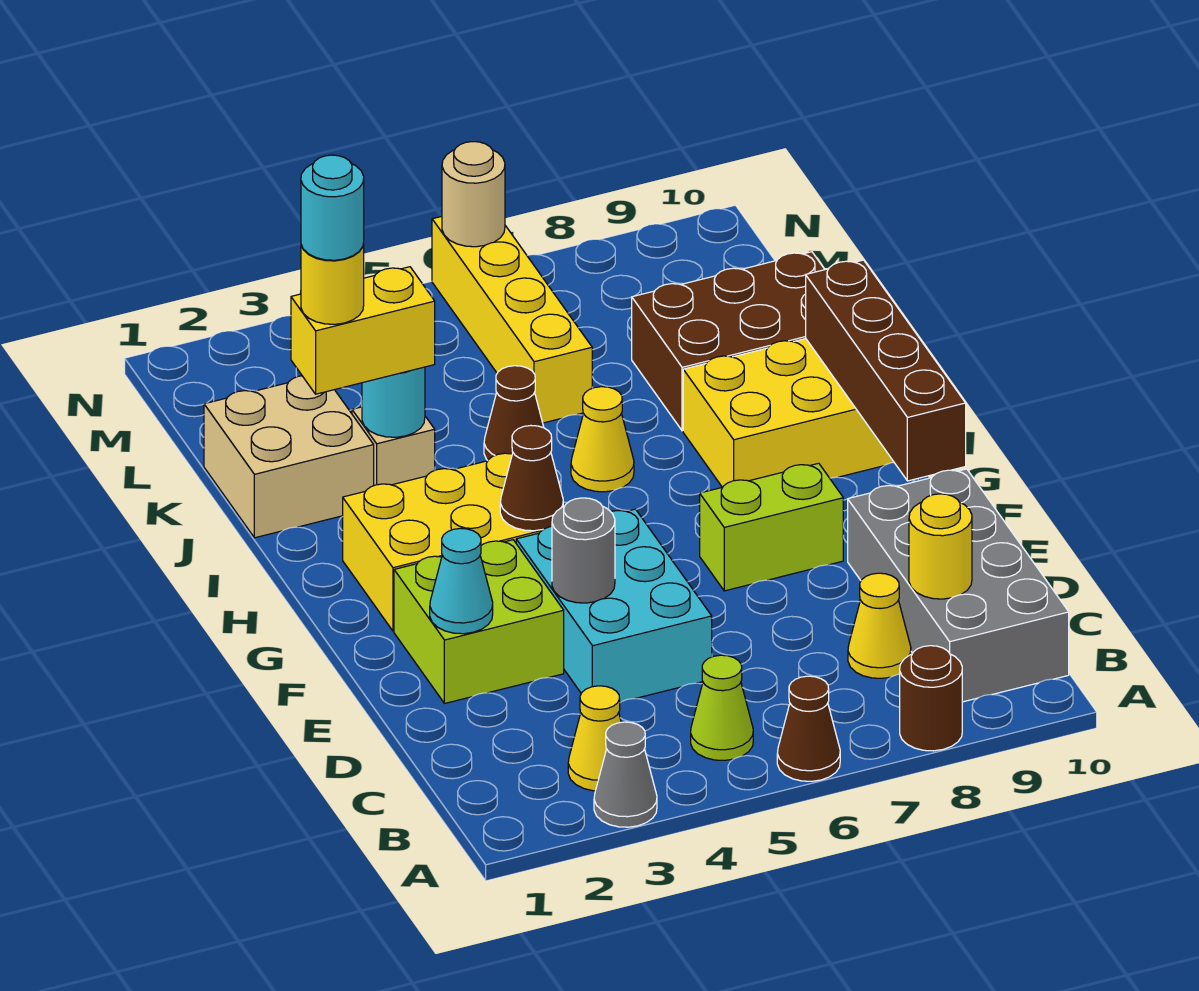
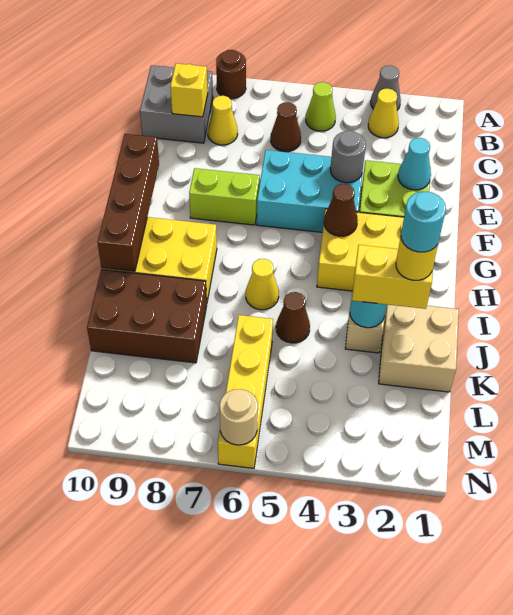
brown 1x1 cone [777,676,840,781] -> brown 1x1 cone moved to [271,102,301,152]
grey 2x4 brick [848,469,1069,702] -> grey 2x2 brick [140,65,213,143]
yellow 1x1 round brick [909,494,972,599] -> yellow 1x1 brick [170,64,208,117]
cyan 2x3 brick [516,509,712,702] -> cyan 2x3 brick turned to [257,150,362,232]

